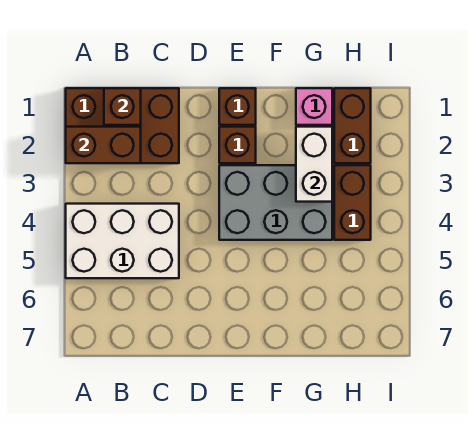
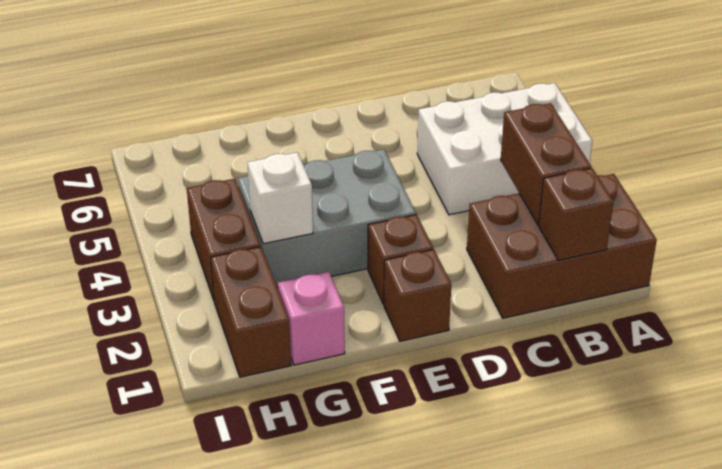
brown 1x2 brick [66,127,141,163] -> brown 1x2 brick turned to [501,103,591,225]
white 1x2 brick [296,127,332,202] -> white 1x1 brick [247,152,313,244]

